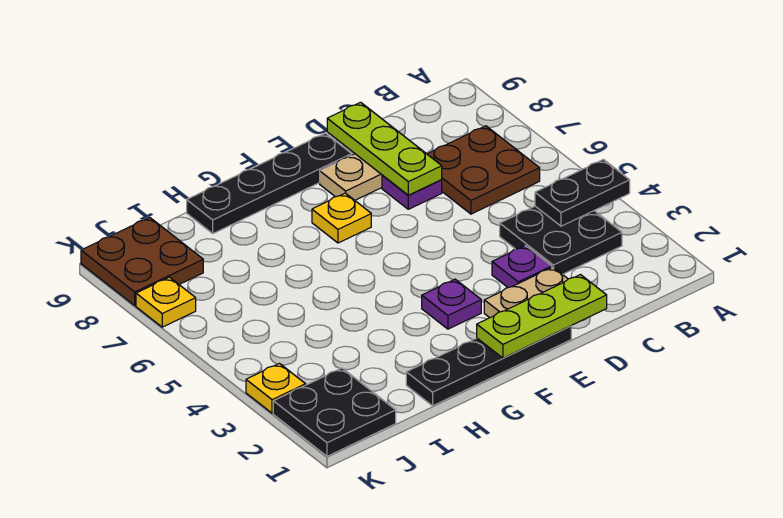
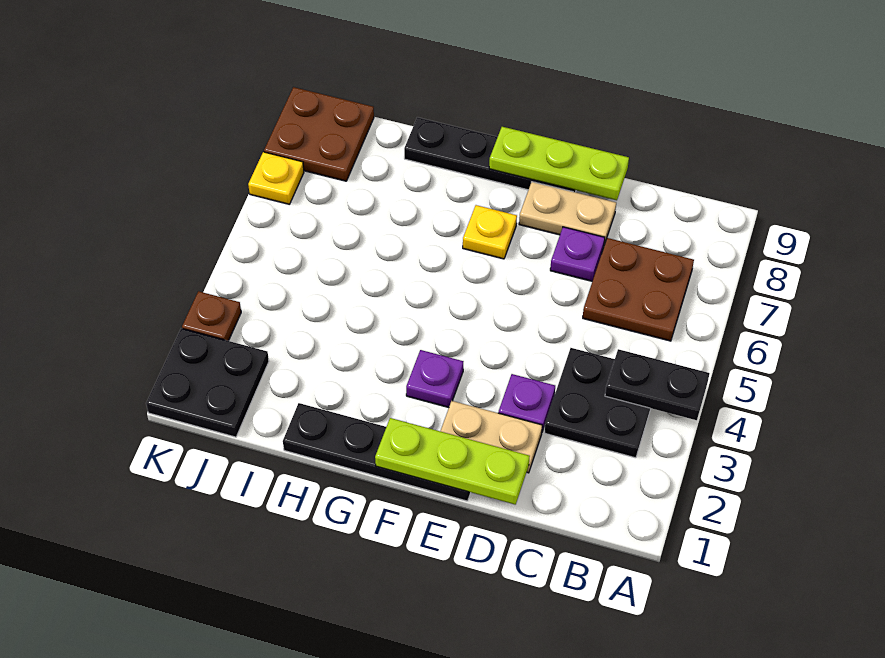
lime 1x3 plate [327,102,442,195] -> lime 1x3 plate turned to [489,127,629,200]
yellow 1x1 plate [246,363,306,413] -> brown 1x1 plate [182,291,241,341]

